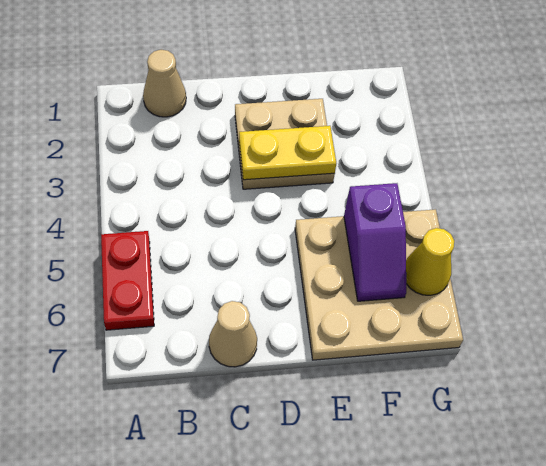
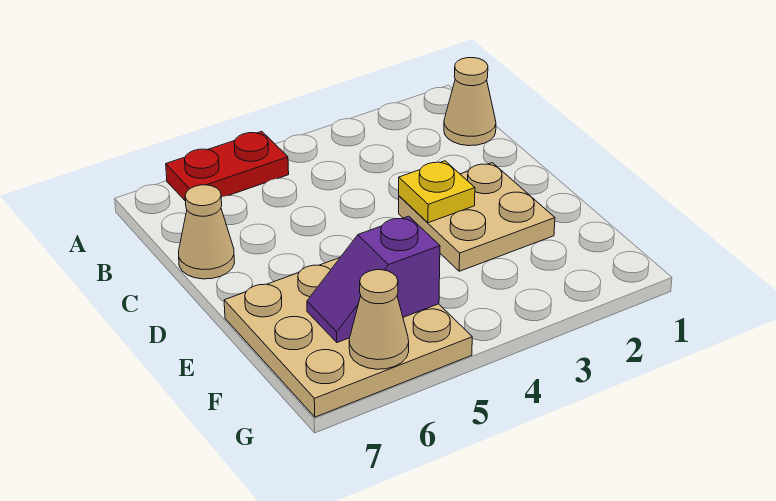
yellow 1x2 plate [239,126,336,180] -> yellow 1x1 plate [399,161,475,223]
yellow 1x1 cone [406,228,454,295] -> tan 1x1 cone [349,270,409,369]

